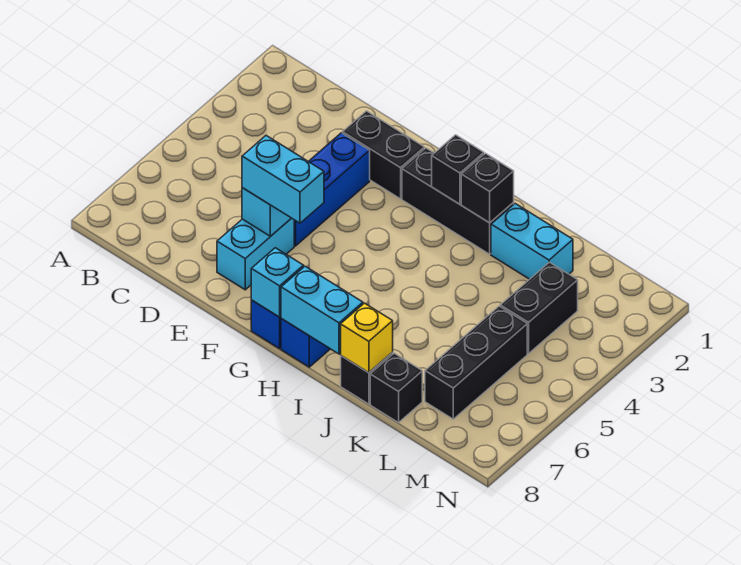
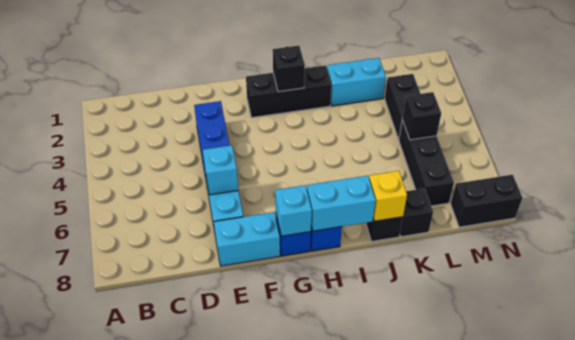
black 1x2 brick [343,111,424,199] -> black 1x2 brick moved to [451,175,522,227]
cyan 1x2 brick [242,136,324,223] -> cyan 1x2 brick moved to [214,212,280,266]
black 1x1 brick [461,153,514,223] -> black 1x1 brick moved to [402,92,441,140]

